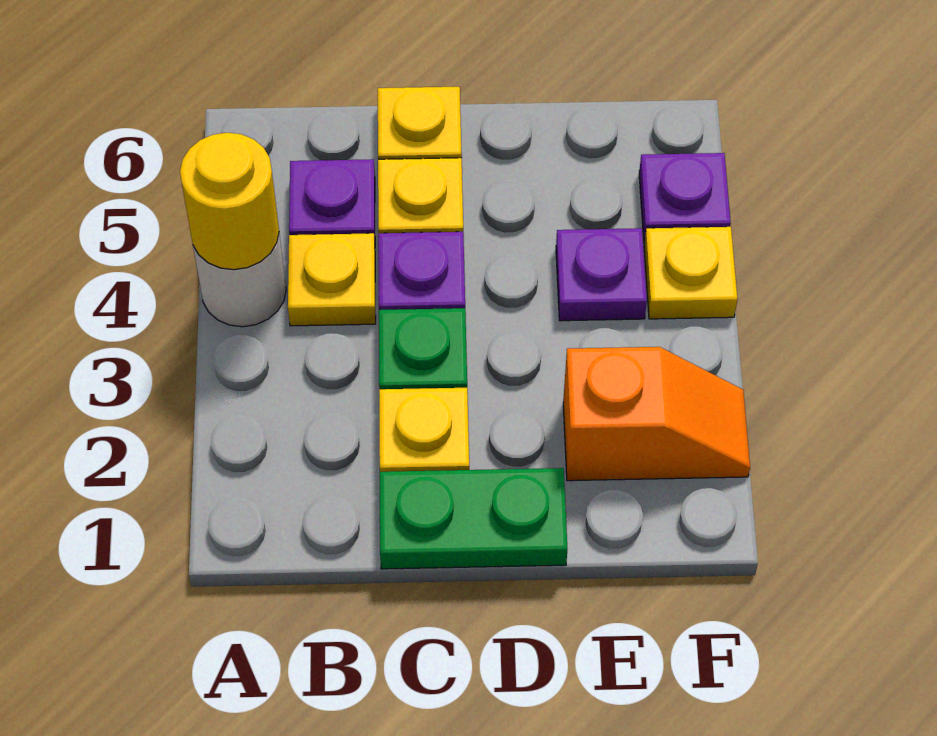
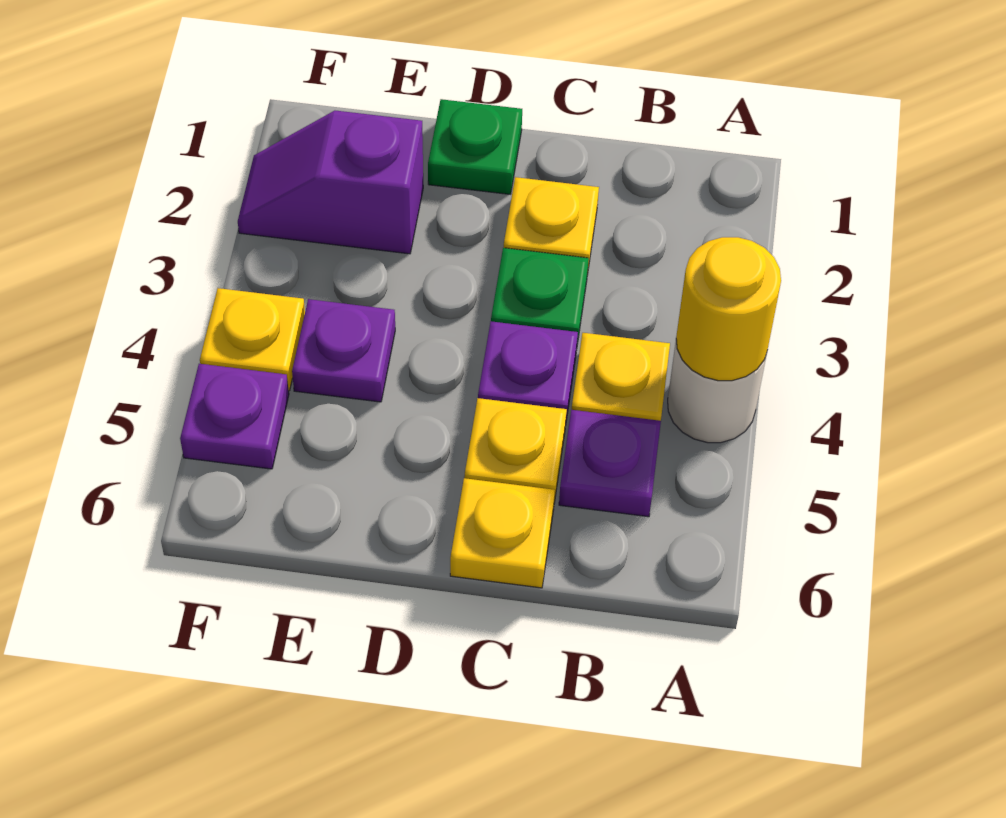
green 1x2 plate [380,468,567,569] -> green 1x1 plate [428,99,522,194]
orange 1x2 slope [563,347,750,481] -> purple 1x2 slope [238,111,423,254]

